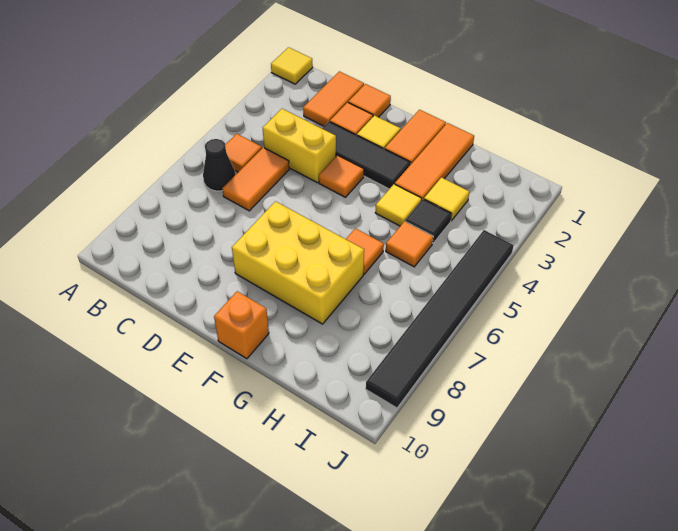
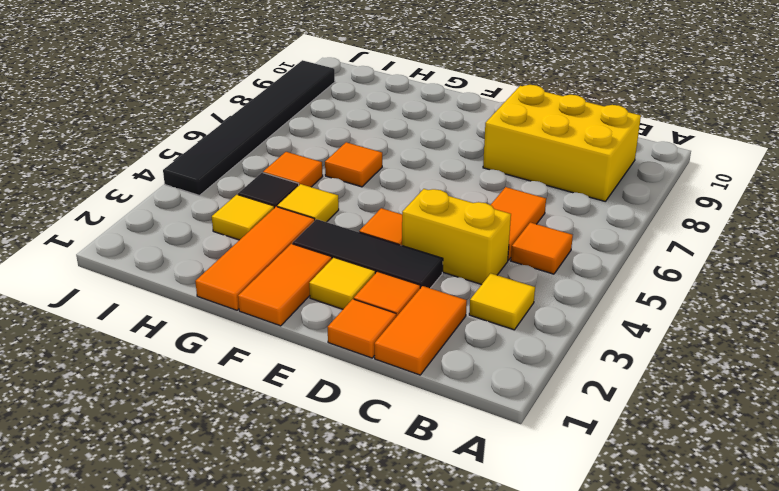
yellow 1x1 tile [271,47,313,84] -> yellow 1x1 tile moved to [469,273,535,330]
black 1x1 cone [203,139,235,191] -> none
yellow 2x3 brick [232,201,364,324] -> yellow 2x3 brick moved to [483,85,641,202]
orange 1x1 brick [214,291,269,359] -> none

